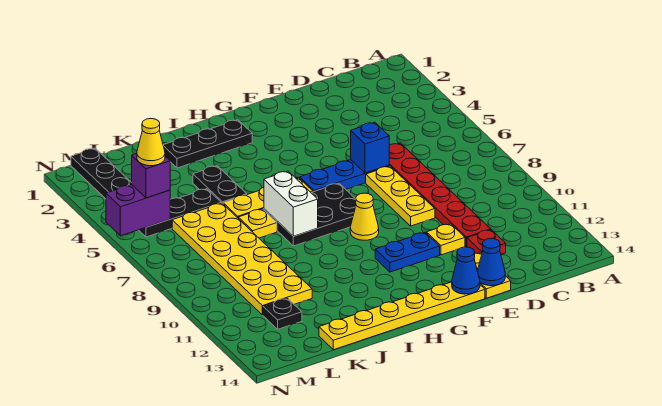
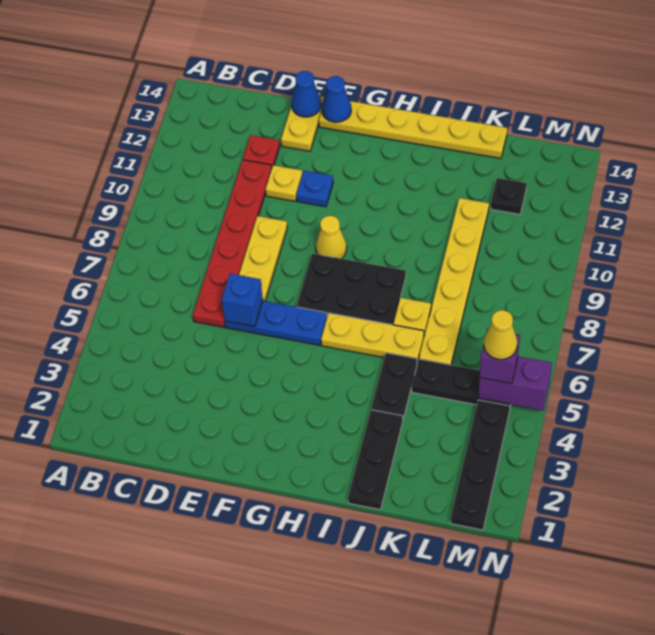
blue 1x2 plate [375,233,440,272] -> blue 1x1 plate [296,171,333,207]
black 1x3 plate [163,120,252,168] -> black 1x3 plate turned to [348,410,403,510]
white 1x2 brick [264,171,318,236] -> none
yellow 2x6 plate [172,203,312,315] -> yellow 1x6 plate [419,198,489,365]

